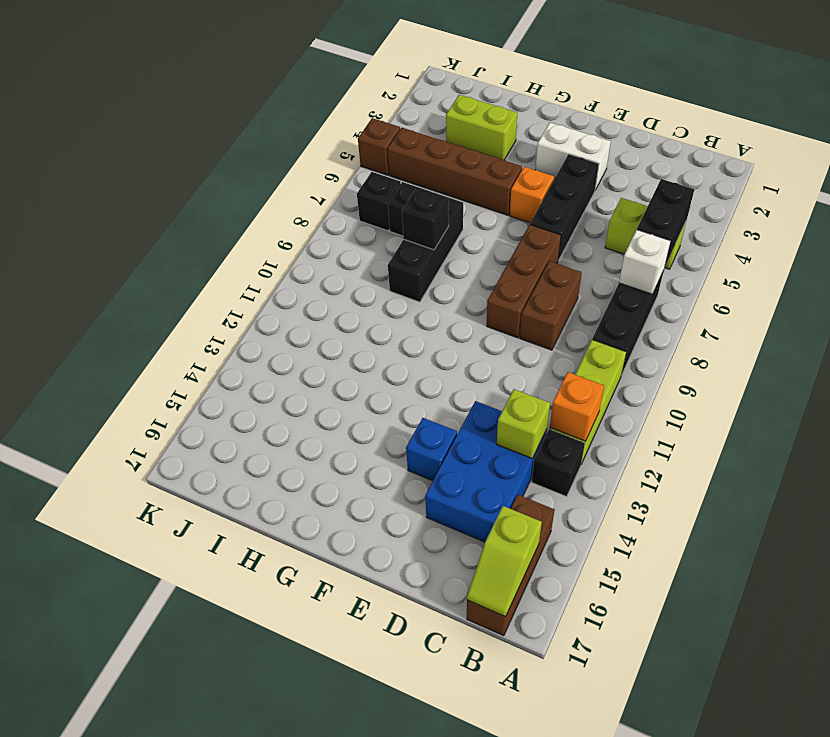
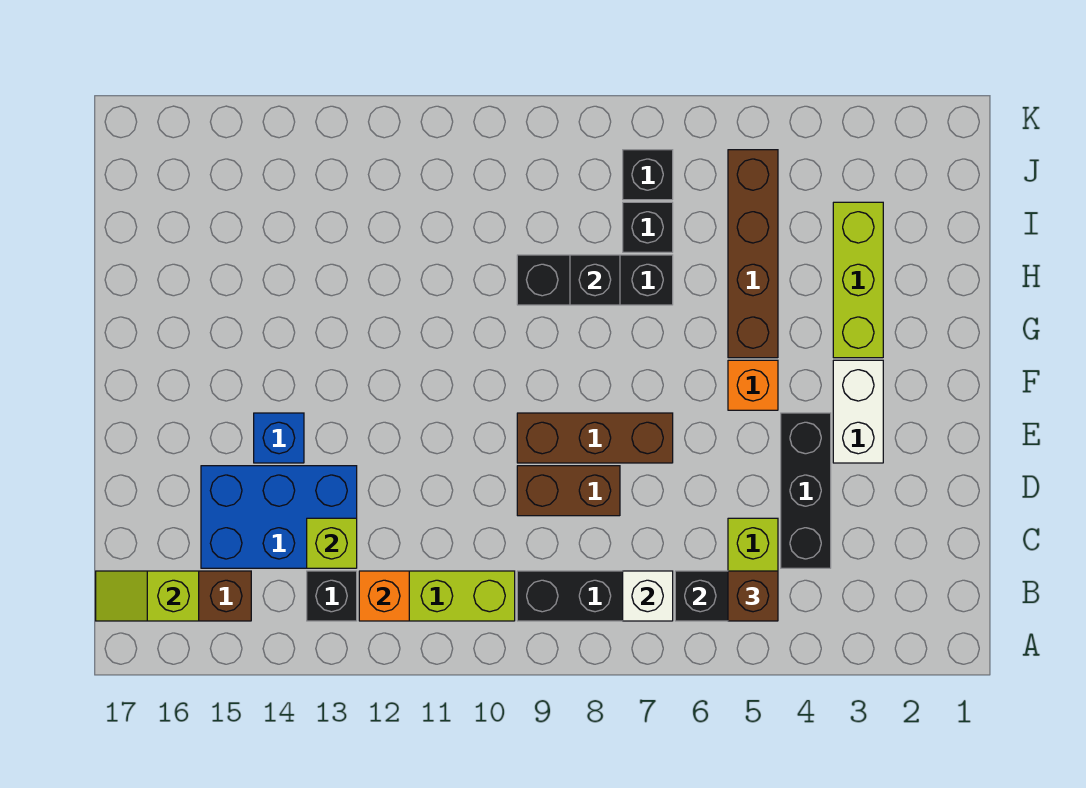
black 1x3 brick [530,154,599,261] -> black 1x3 brick turned to [781,413,831,568]
lime 1x2 brick [446,95,517,160] -> lime 1x3 brick [833,202,883,358]
brown 1x1 brick [358,118,400,175] -> brown 1x1 brick moved to [728,571,778,621]

